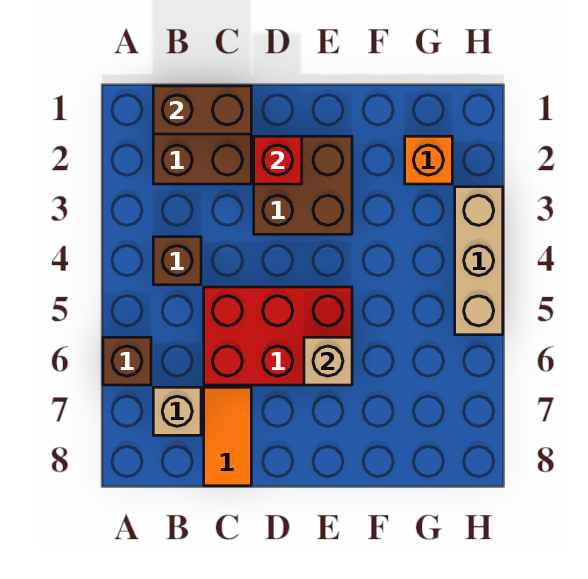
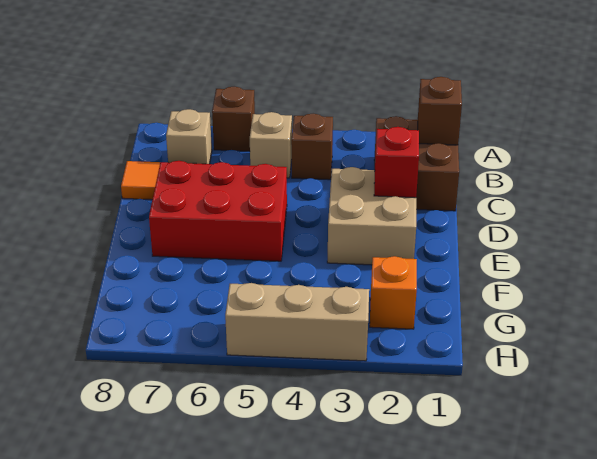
brown 1x2 brick [153,86,251,134] -> brown 1x1 brick [418,77,462,145]
red 2x3 brick [204,287,352,385] -> red 2x3 brick turned to [149,161,287,261]
brown 2x2 brick [254,136,352,234] -> tan 2x2 brick [327,167,416,265]
tan 1x1 brick [304,337,352,385] -> tan 1x1 brick moved to [250,112,292,178]

